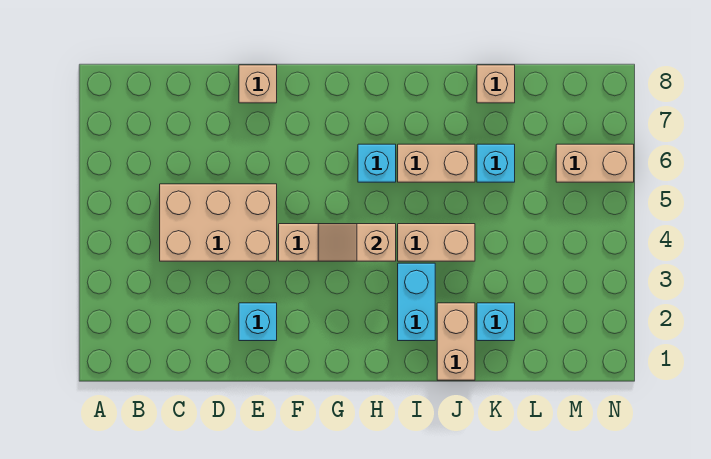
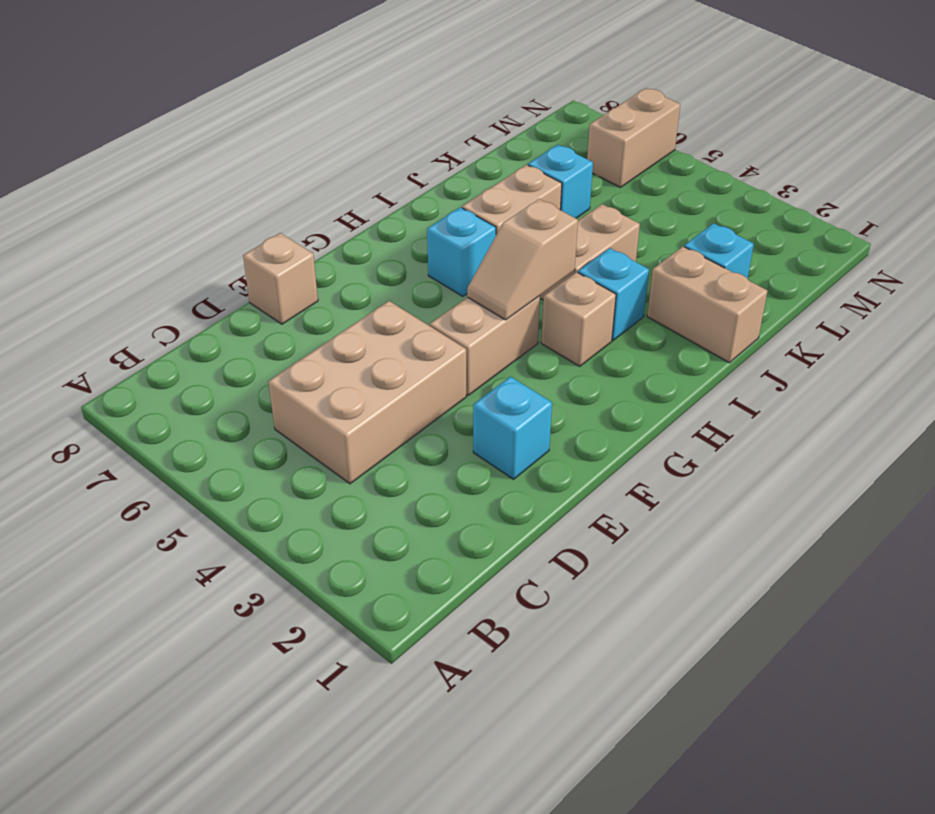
cyan 1x2 brick [398,263,435,341] -> cyan 1x1 brick [578,248,649,340]
tan 1x1 brick [477,65,515,103] -> tan 1x1 brick moved to [541,272,616,366]

